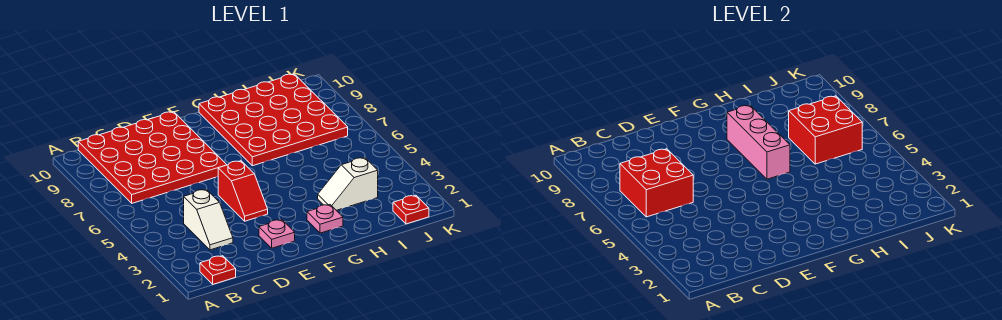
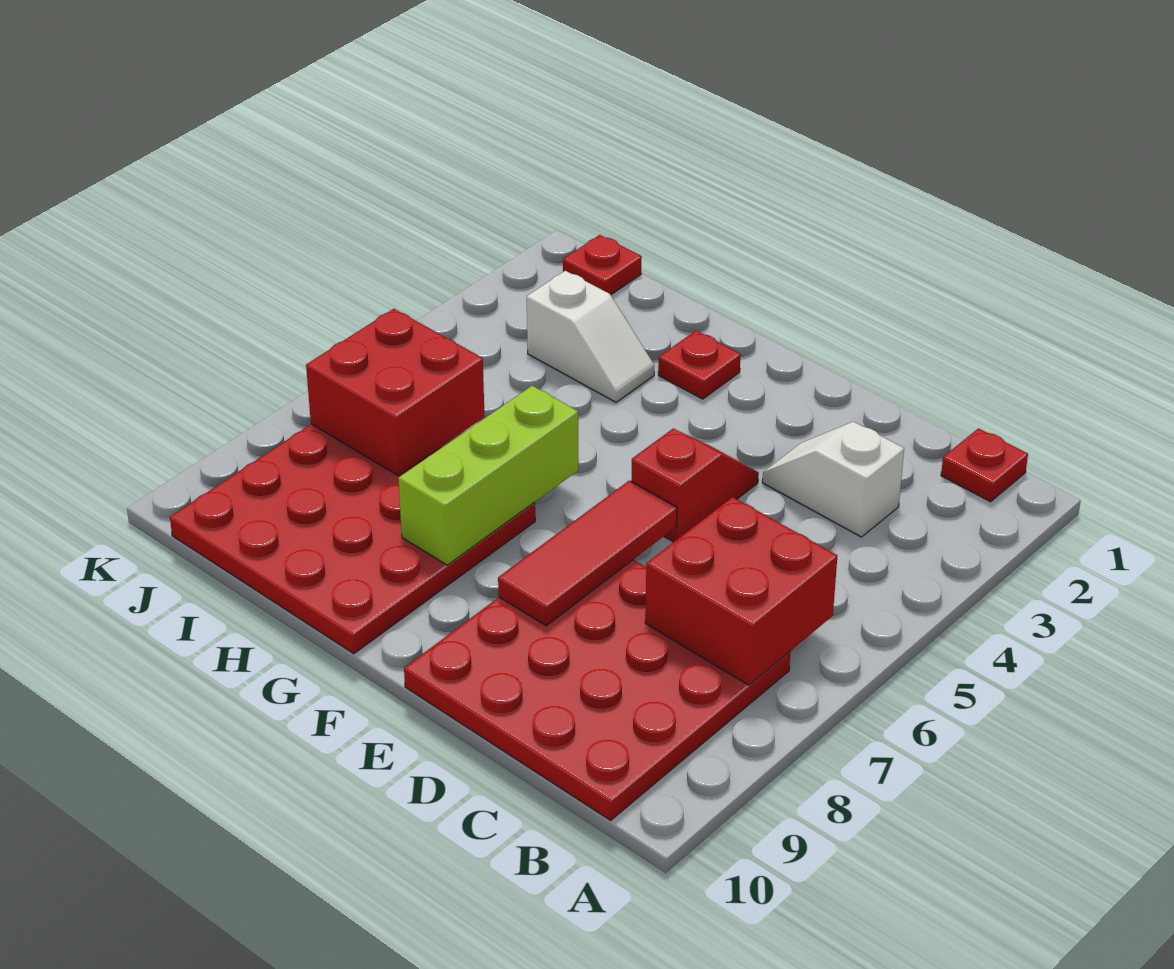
white 1x2 slope [184,189,233,250] -> white 1x2 slope turned to [762,422,904,537]
pink 1x1 plate [259,220,295,248] -> none
none -> red 1x3 tile [498,480,677,626]
pink 1x1 plate [307,205,343,233] -> red 1x1 plate [658,331,741,399]
pink 1x3 brick [727,105,790,179] -> lime 1x3 brick [398,386,578,565]

